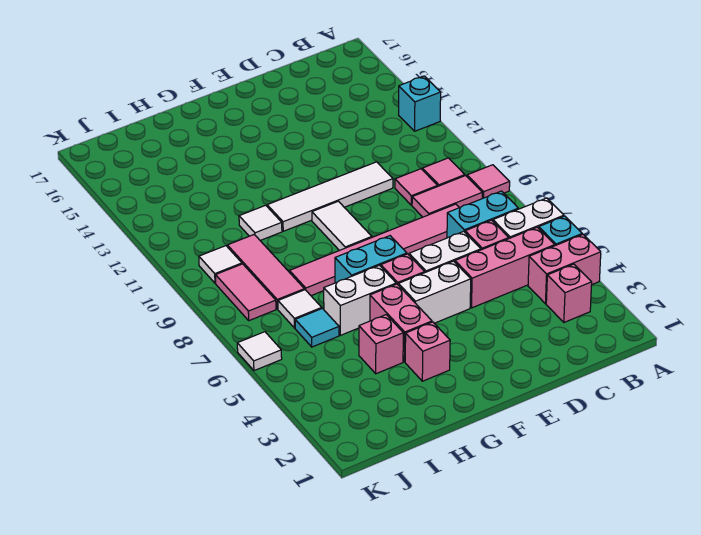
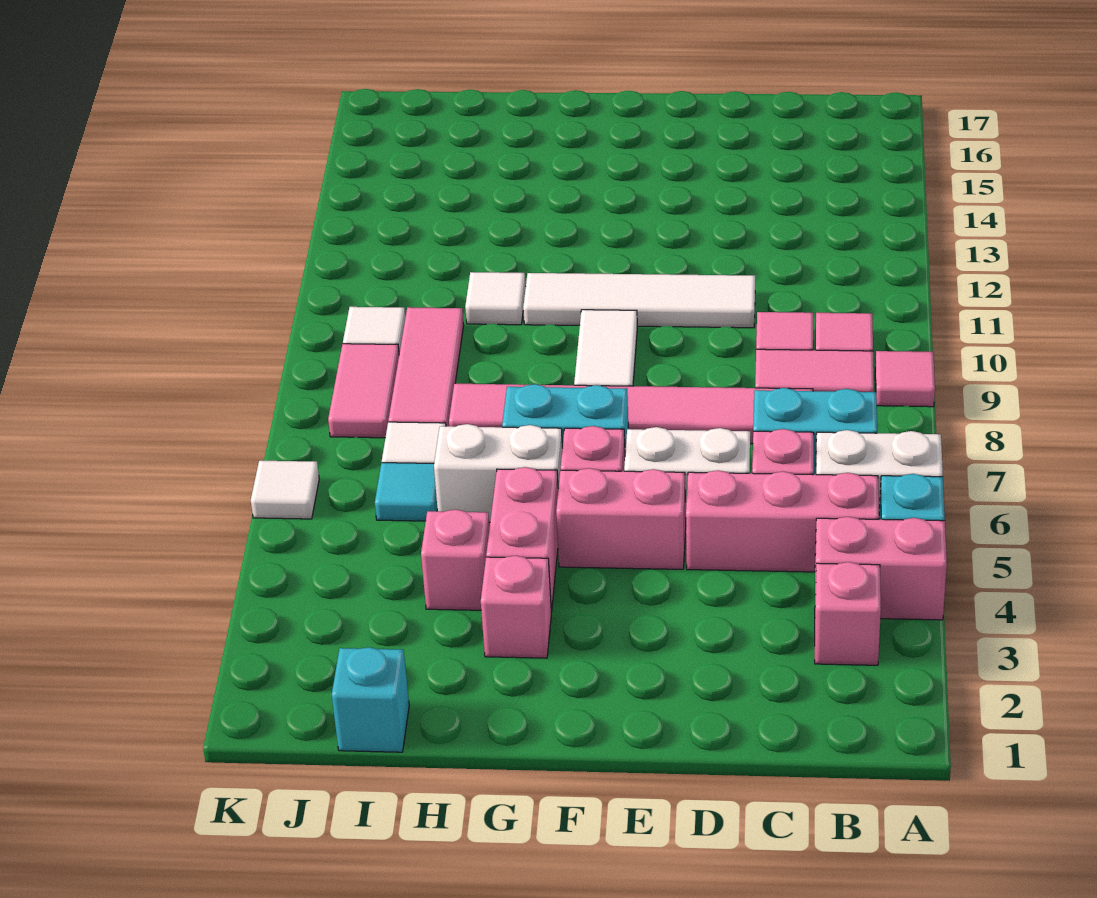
cyan 1x1 brick [399,76,441,131] -> cyan 1x1 brick moved to [332,647,409,752]
white 1x2 brick [398,261,471,323] -> pink 1x2 brick [556,468,686,569]

